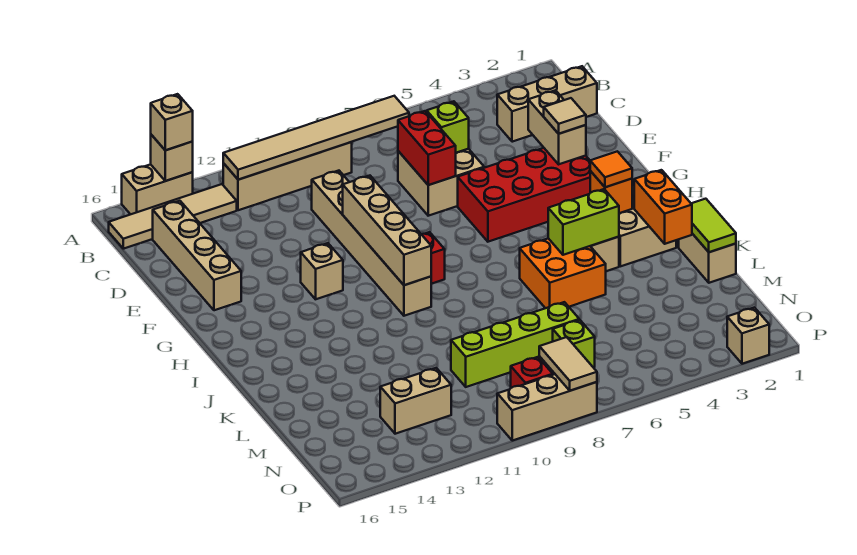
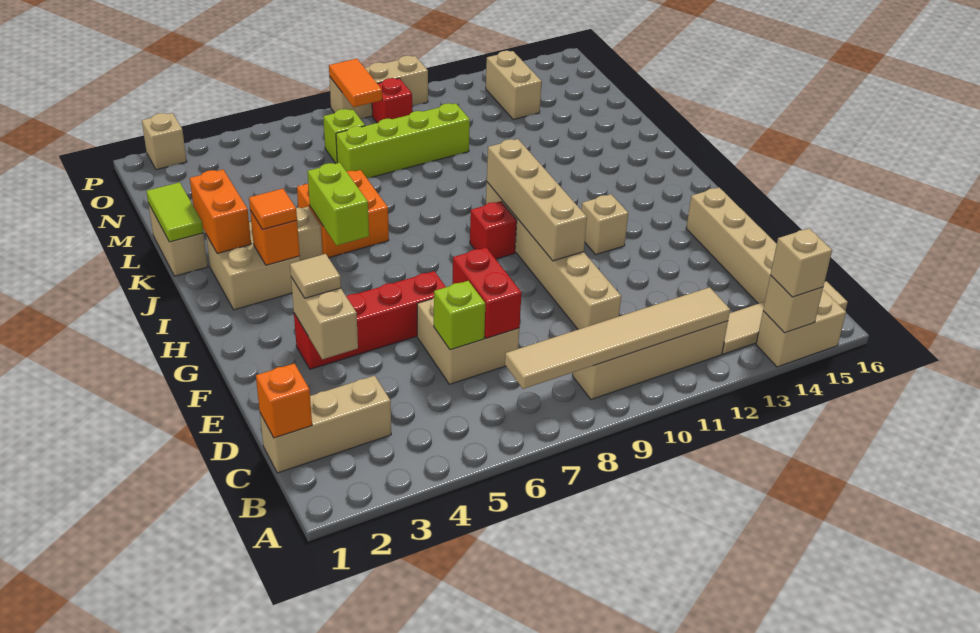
none -> orange 1x1 brick [256,363,312,438]
red 2x4 brick [458,148,590,242] -> red 1x4 brick [294,271,446,369]
lime 1x2 brick [548,189,619,255] -> lime 1x2 brick turned to [308,163,369,246]
tan 1x2 brick [380,368,451,434] -> tan 1x2 brick turned to [486,51,542,119]
tan 1x2 tile [539,337,597,391] -> orange 1x2 tile [329,59,382,107]

